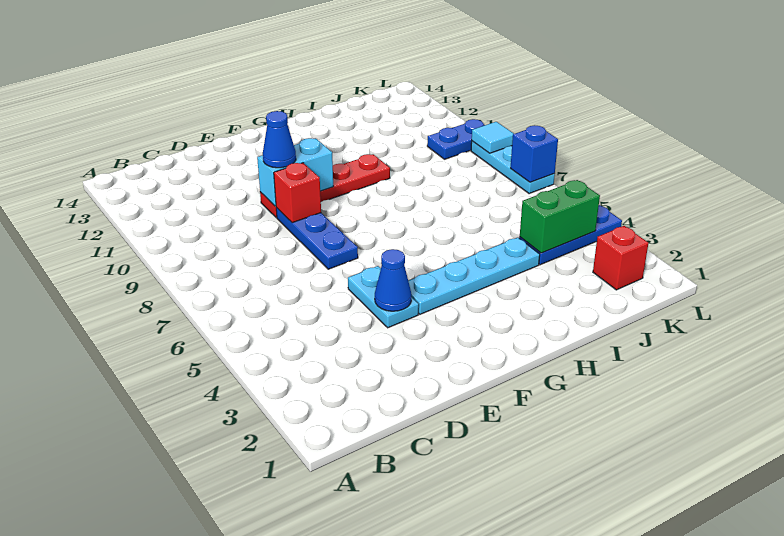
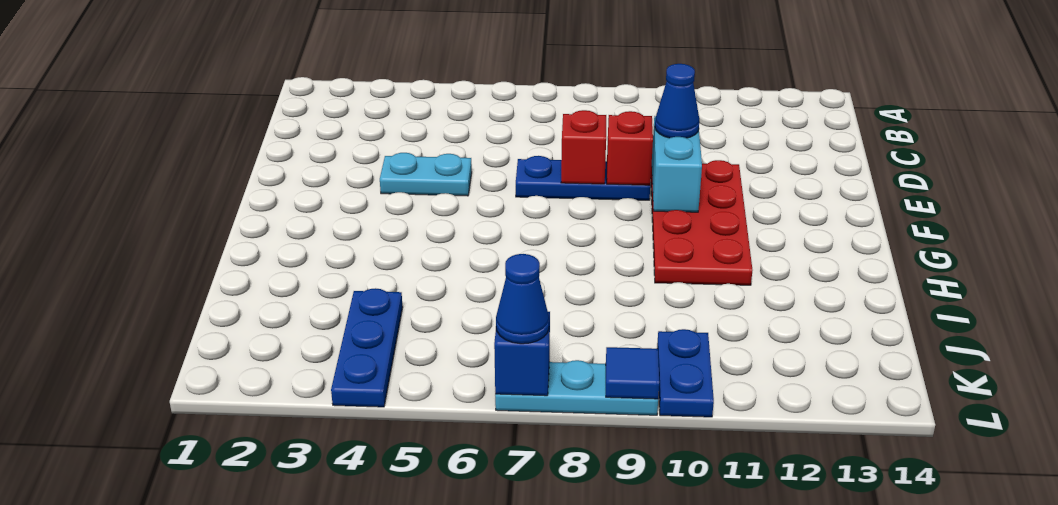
blue 1x1 cone [375,249,411,311] -> blue 1x1 cone moved to [496,254,549,344]
red 1x4 plate [260,154,390,218] -> red 2x4 plate [651,160,752,285]
cyan 1x4 plate [408,238,540,314] -> none
green 1x2 brick [520,180,600,253] -> none
red 1x1 brick [593,226,648,290] -> red 1x1 brick moved to [561,110,606,184]
cyan 1x1 tile [472,122,514,153] -> blue 1x1 tile [606,347,659,399]

